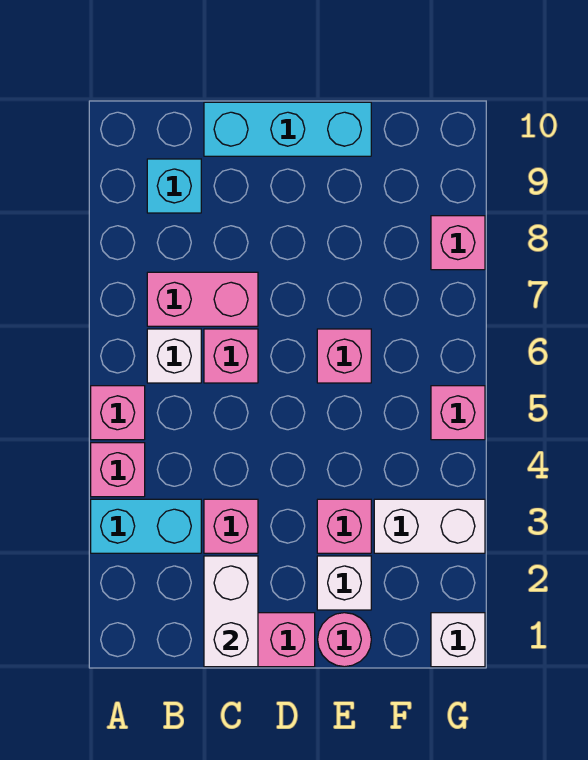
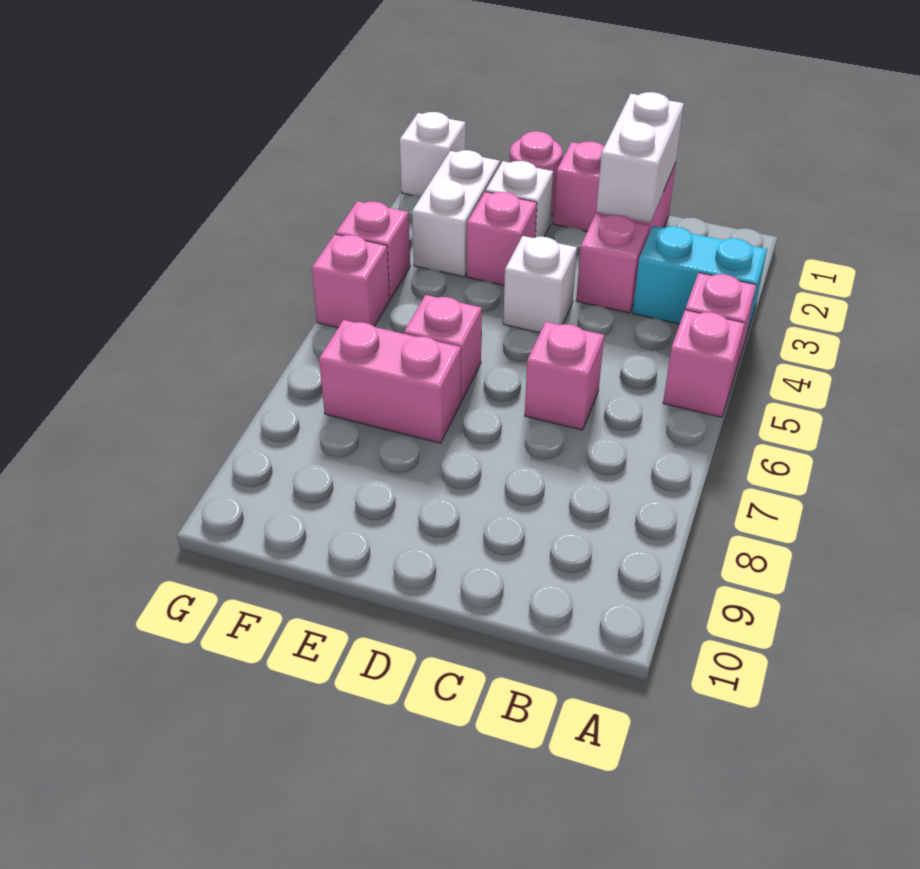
white 1x1 brick [147,329,201,383] -> white 1x1 brick moved to [503,236,577,333]
pink 1x2 brick [147,272,258,326] -> pink 1x2 brick moved to [319,320,461,443]
cyan 1x1 brick [147,159,201,213] -> none
cyan 1x3 brick [204,102,371,156] -> none
white 1x2 brick [374,499,485,553] -> white 1x2 brick turned to [412,150,500,277]
pink 1x1 brick [431,216,485,270] -> pink 1x1 brick moved to [336,201,410,299]

